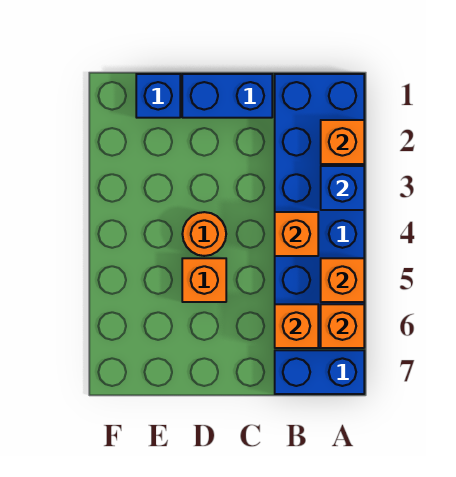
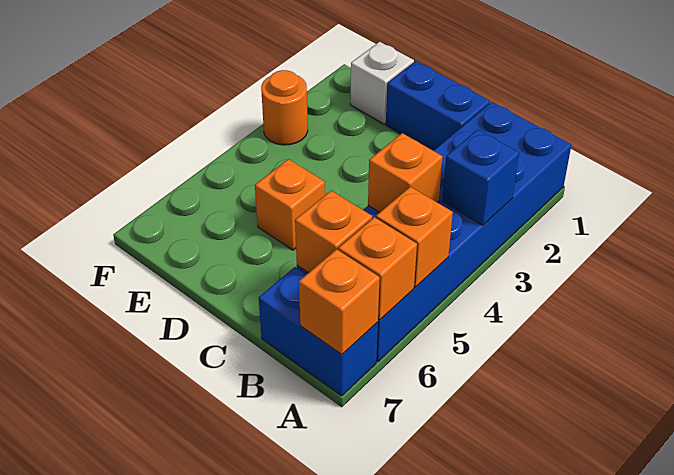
orange 1x1 brick [321,120,364,164] -> orange 1x1 brick moved to [299,249,380,354]
orange 1x1 round brick [182,212,226,256] -> orange 1x1 round brick moved to [261,70,308,145]
blue 1x1 brick [136,74,180,118] -> white 1x1 brick [350,42,414,124]

